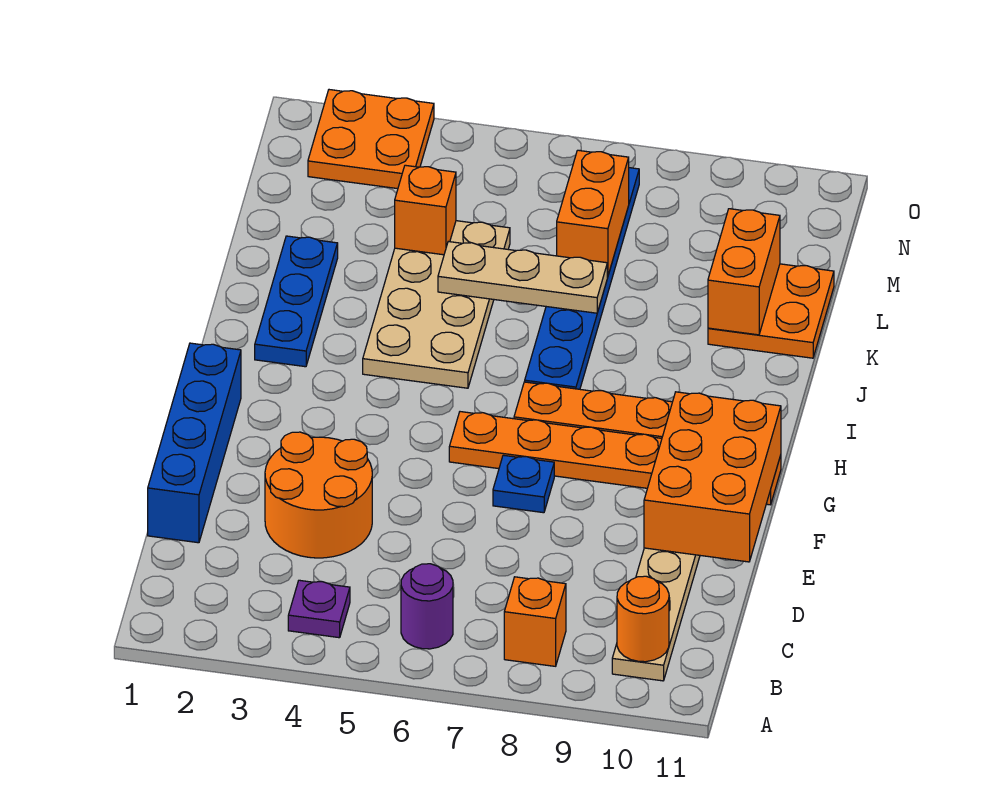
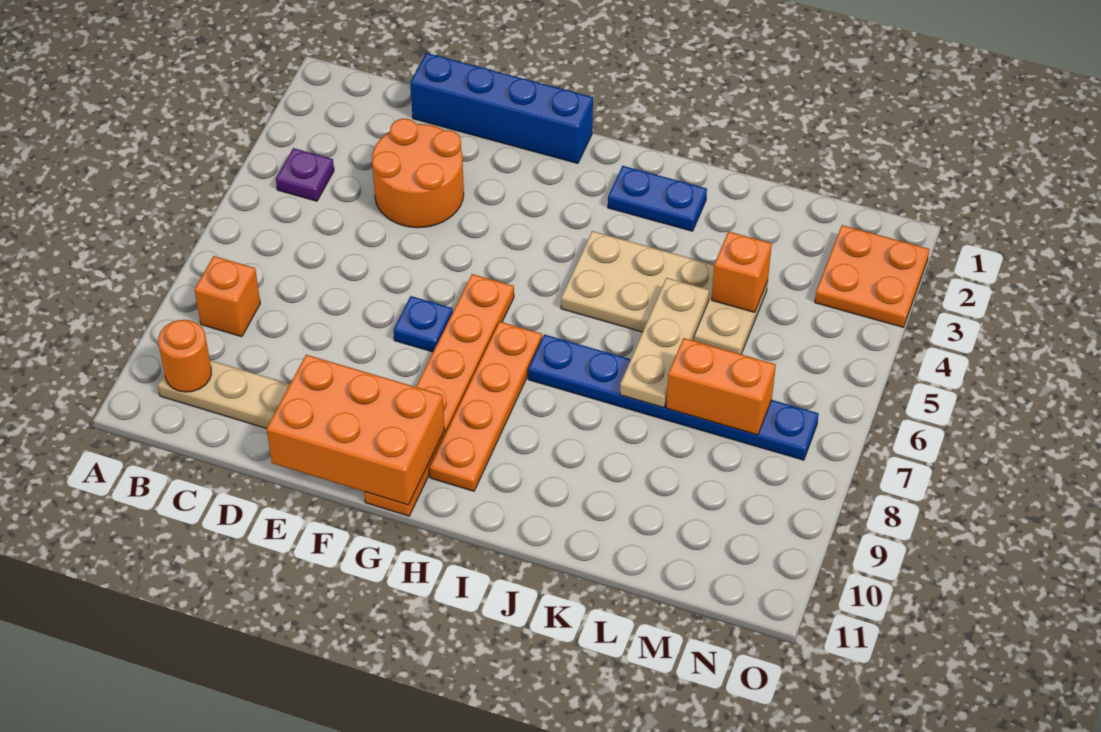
purple 1x1 round brick [401,564,453,649] -> none
blue 1x3 plate [255,236,338,367] -> blue 1x2 plate [608,166,707,231]
orange 2x2 plate [708,264,834,358] -> none
orange 1x2 brick [708,209,780,335] -> none

